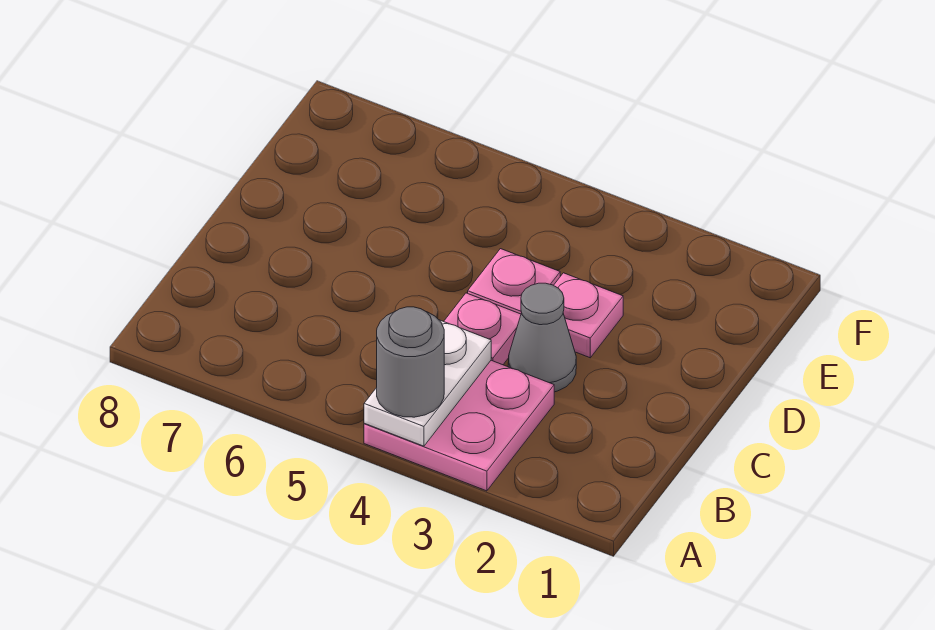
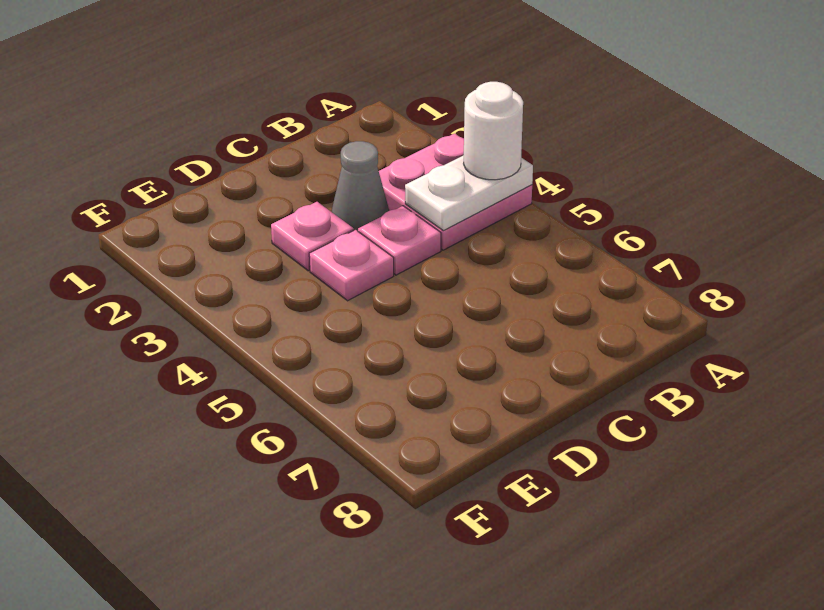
grey 1x1 round brick [377,307,444,417] -> white 1x1 round brick [464,82,523,180]

